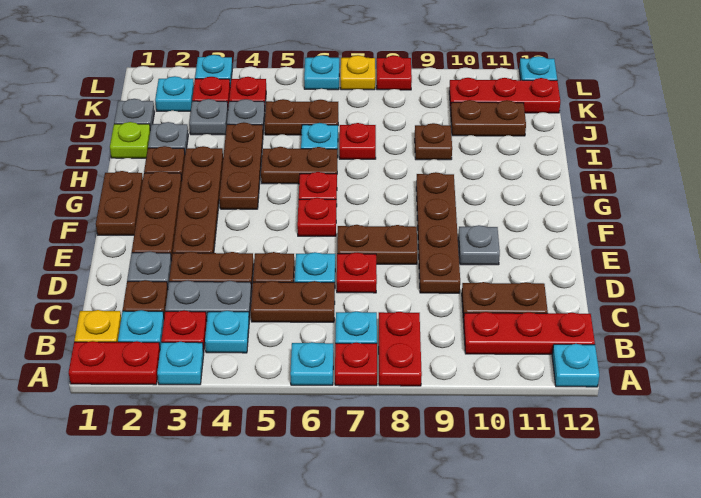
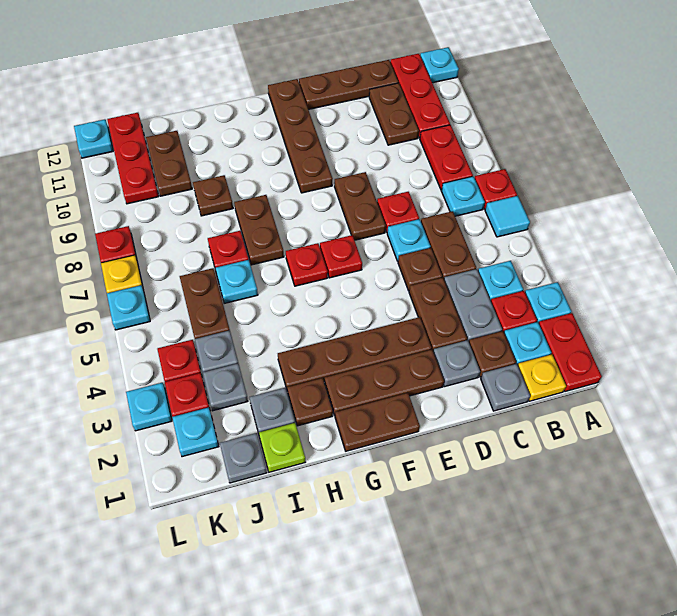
cyan 1x1 plate [290,342,333,385] -> cyan 1x1 tile [485,196,530,237]
red 1x2 plate [379,312,422,386] -> red 1x2 plate turned to [420,125,473,190]
brown 1x4 plate [416,172,460,293] -> brown 1x4 plate turned to [268,79,333,193]
grey 1x1 plate [458,225,500,265] -> grey 1x1 plate moved to [481,364,530,411]
brown 1x3 plate [219,122,263,209] -> brown 1x3 plate moved to [299,60,398,110]
brown 1x2 plate [261,147,337,184] -> brown 1x2 plate moved to [234,195,284,265]

